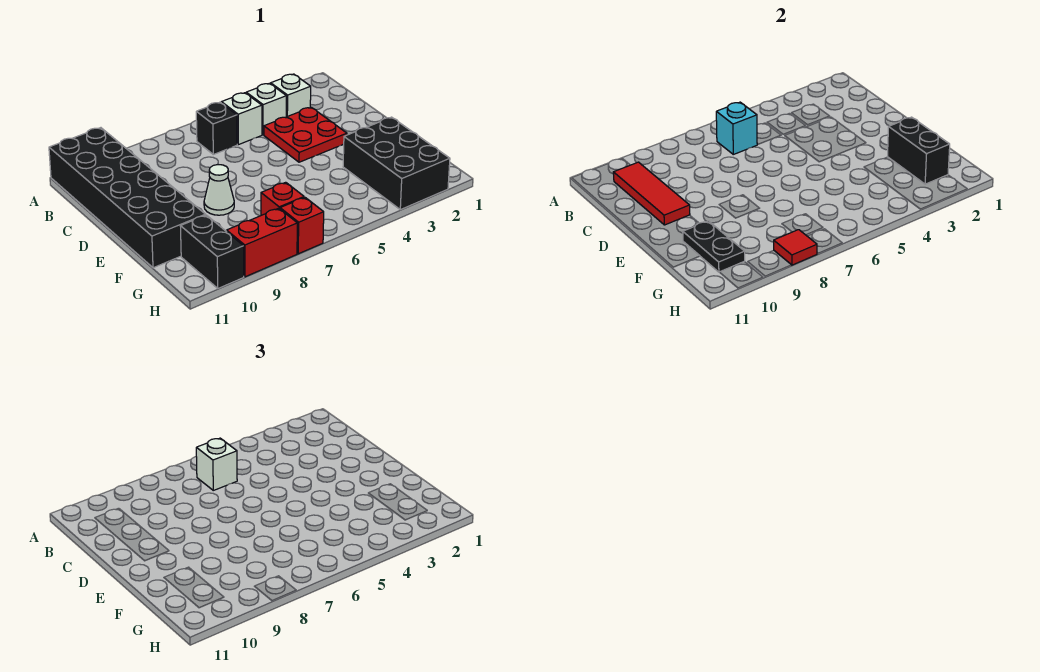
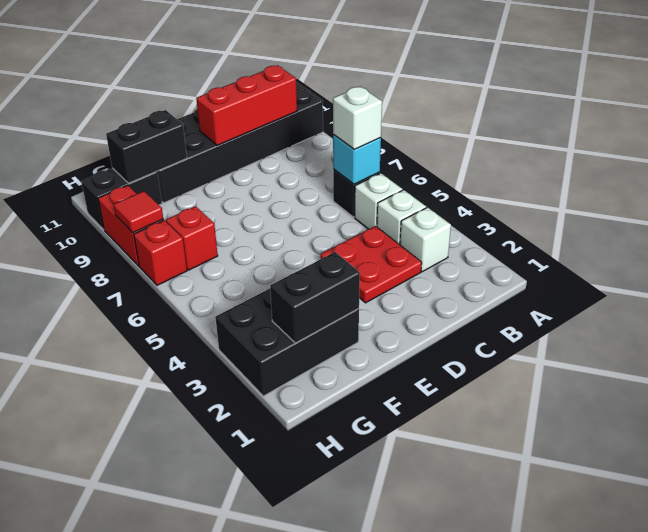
red 1x3 tile [613,162,690,225] -> red 1x3 brick [196,65,297,145]
white 1x1 cone [204,165,234,215] -> none
black 1x2 plate [683,221,745,272] -> black 1x2 brick [106,110,187,183]

